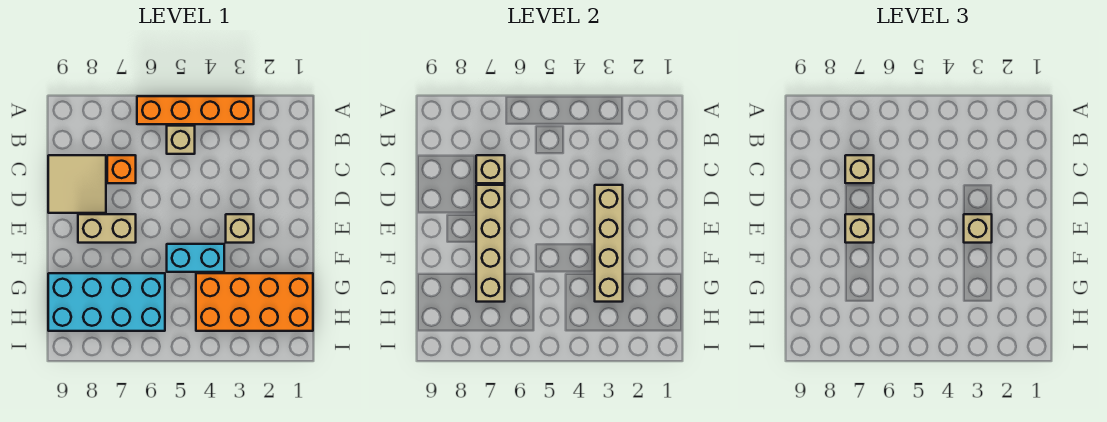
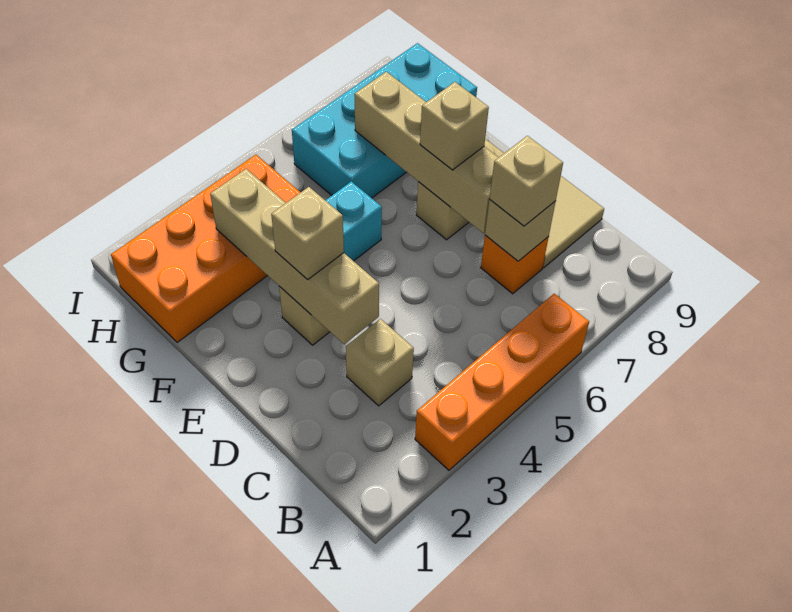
tan 1x1 brick [167,126,195,154] -> tan 1x1 brick moved to [346,319,414,406]

